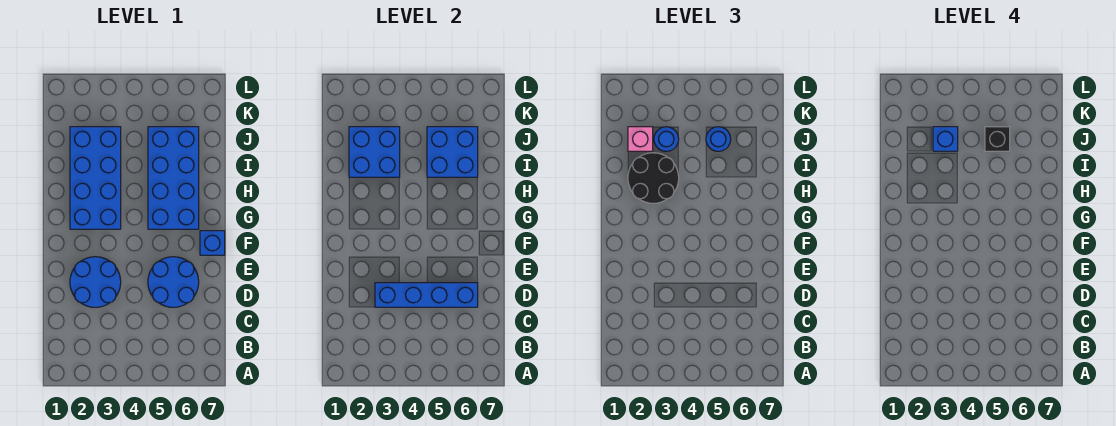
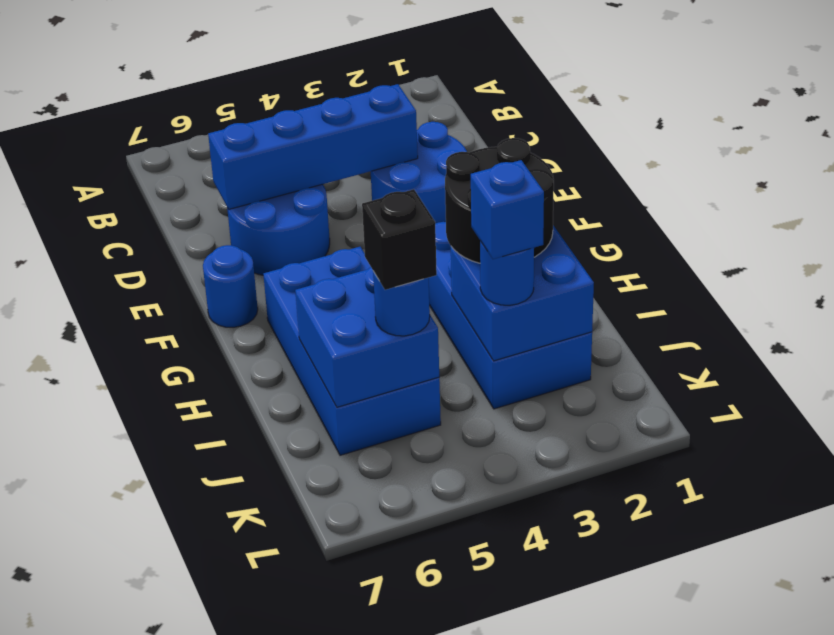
blue 1x1 brick [200,231,225,255] -> blue 1x1 round brick [203,245,258,327]
pink 1x1 brick [628,127,653,151] -> none

